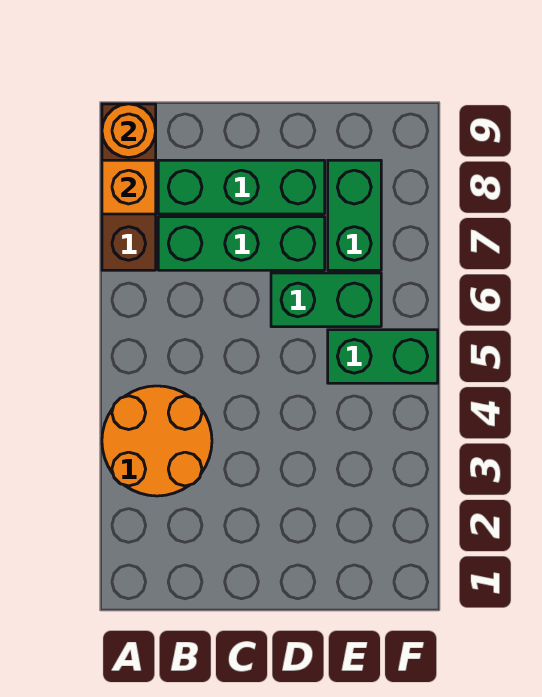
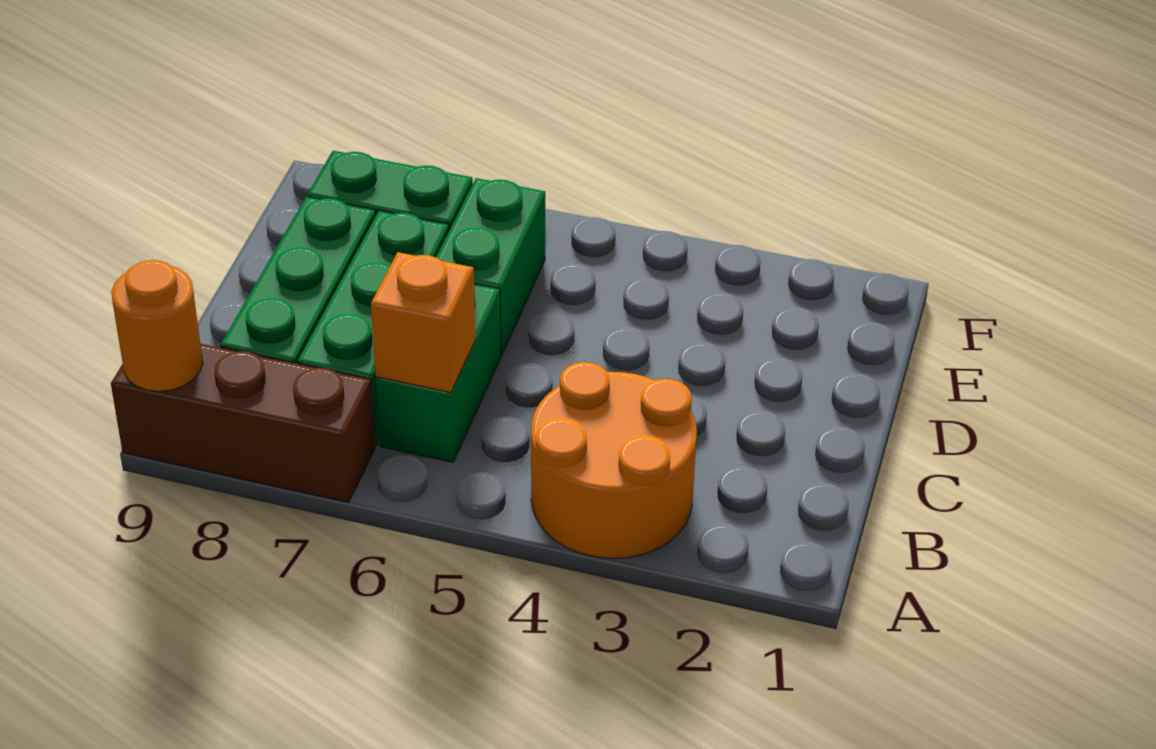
orange 1x1 brick [102,160,156,214] -> orange 1x1 brick moved to [371,252,475,392]
green 1x2 brick [328,330,438,383] -> green 1x2 brick moved to [376,284,501,462]

